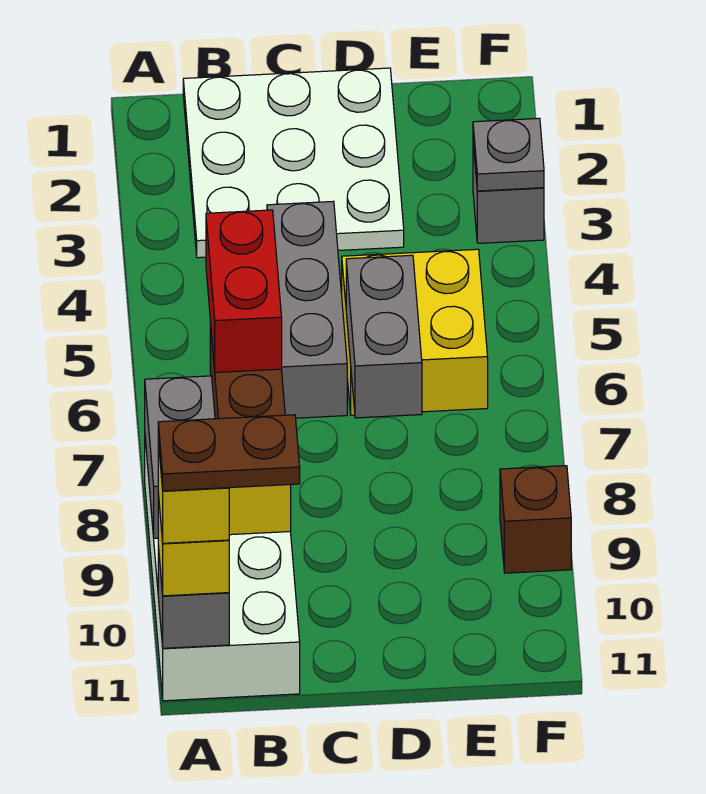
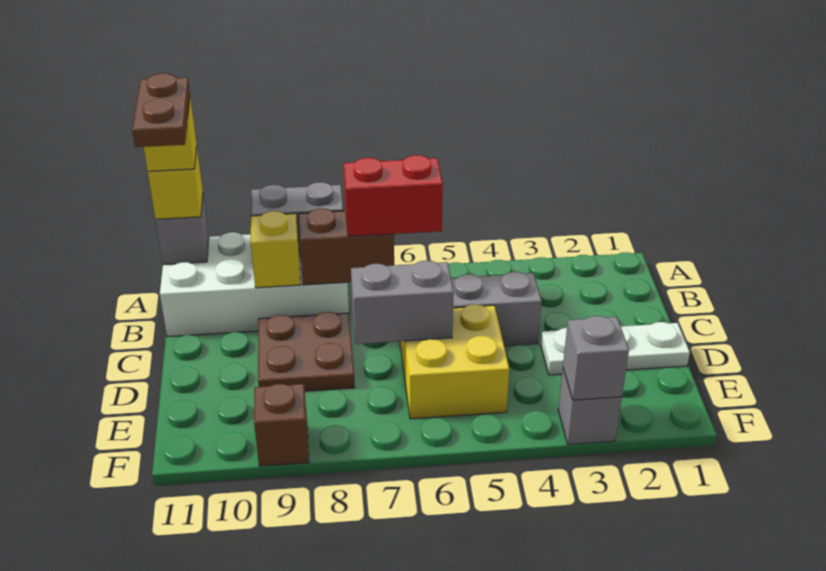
white 3x3 plate [183,68,404,258] -> white 1x3 plate [541,322,690,375]
none -> brown 2x2 plate [258,312,355,391]
grey 1x1 plate [473,118,544,191] -> grey 1x1 brick [563,316,629,400]

